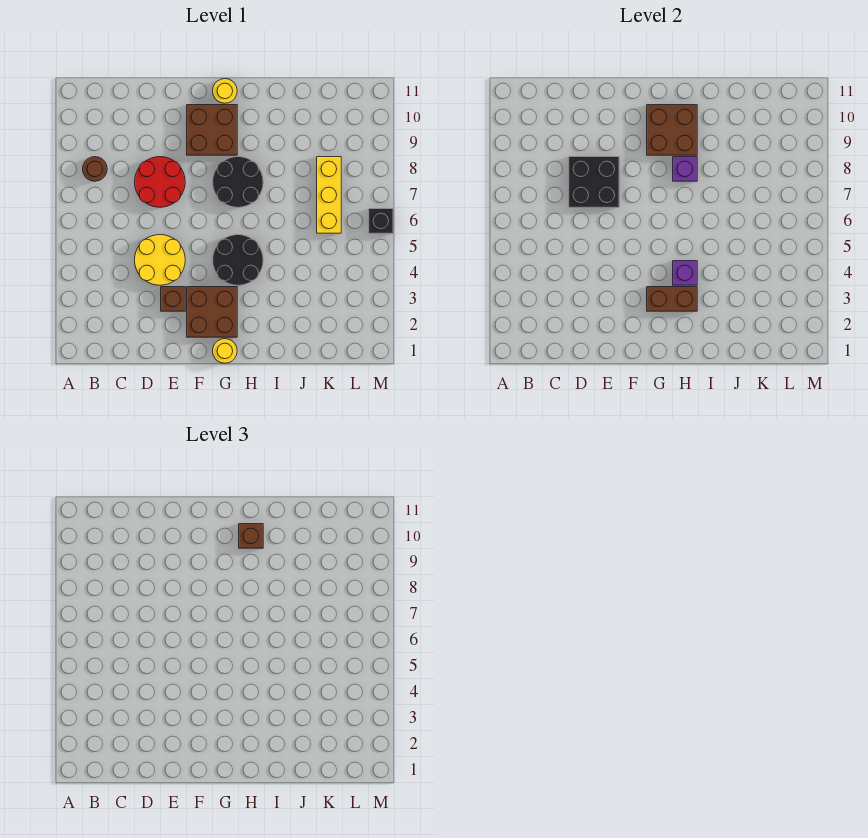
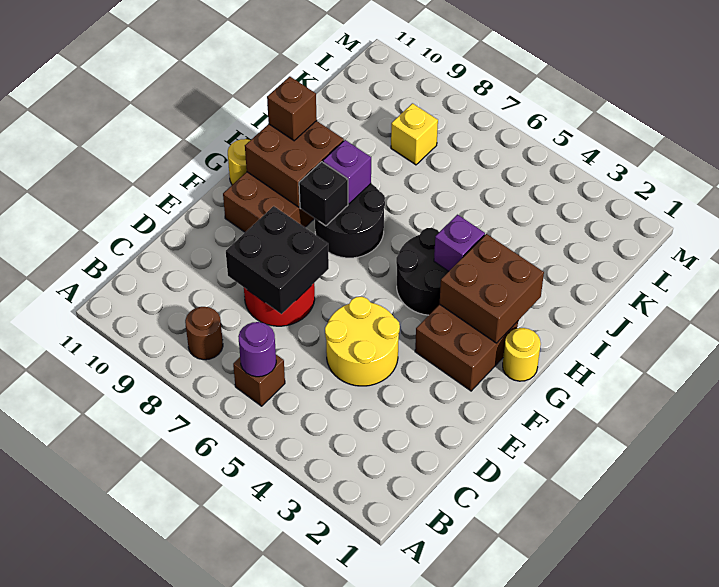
none -> purple 1x1 round brick [238,322,276,377]
brown 1x1 brick [161,287,185,311] -> brown 1x1 brick moved to [233,355,285,406]
brown 1x2 brick [647,287,697,311] -> brown 2x2 brick [440,234,544,343]
yellow 1x3 brick [317,157,341,233] -> yellow 1x1 brick [391,103,438,165]
black 1x1 brick [369,209,393,233] -> black 1x1 brick moved to [299,162,348,226]

